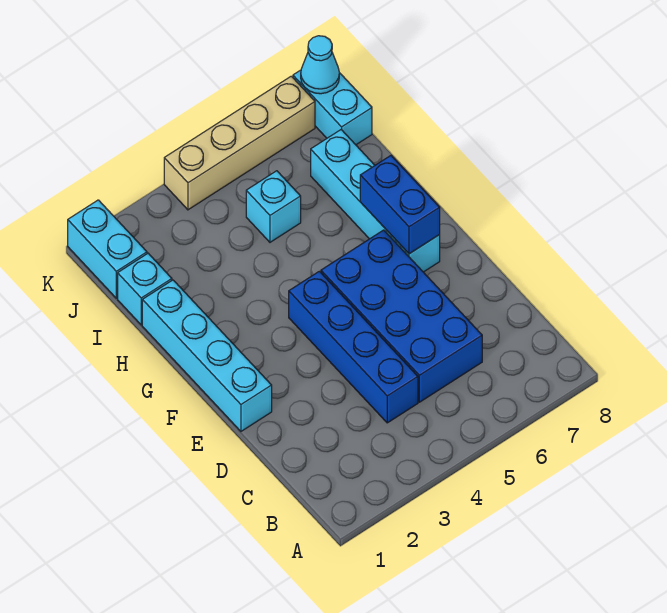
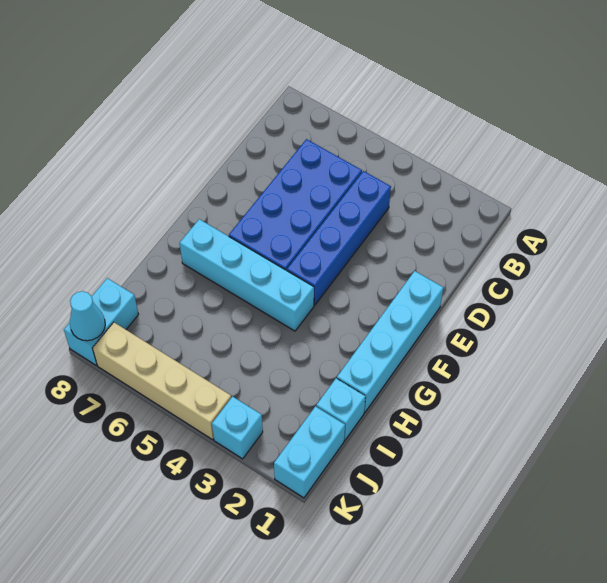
cyan 1x4 brick [311,130,440,272] -> cyan 1x4 brick turned to [180,219,314,331]
blue 1x2 brick [360,156,440,254] -> none
cyan 1x1 brick [246,171,301,242] -> cyan 1x1 brick moved to [212,396,263,459]

